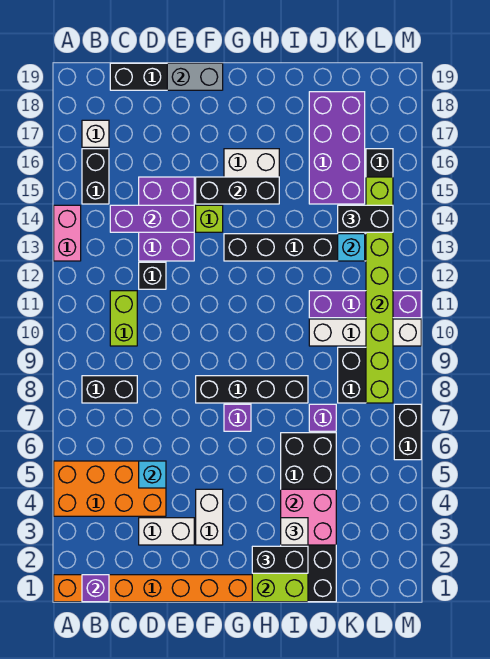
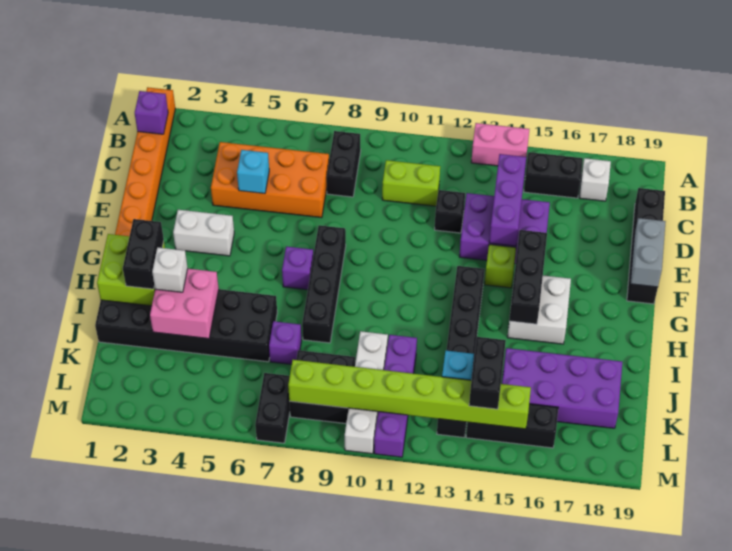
orange 2x4 brick [54,461,166,516] -> orange 2x4 brick turned to [211,142,329,218]
white 1x2 brick [139,518,194,545] -> none
black 1x2 brick [394,404,421,460] -> black 1x2 brick turned to [255,373,290,443]

